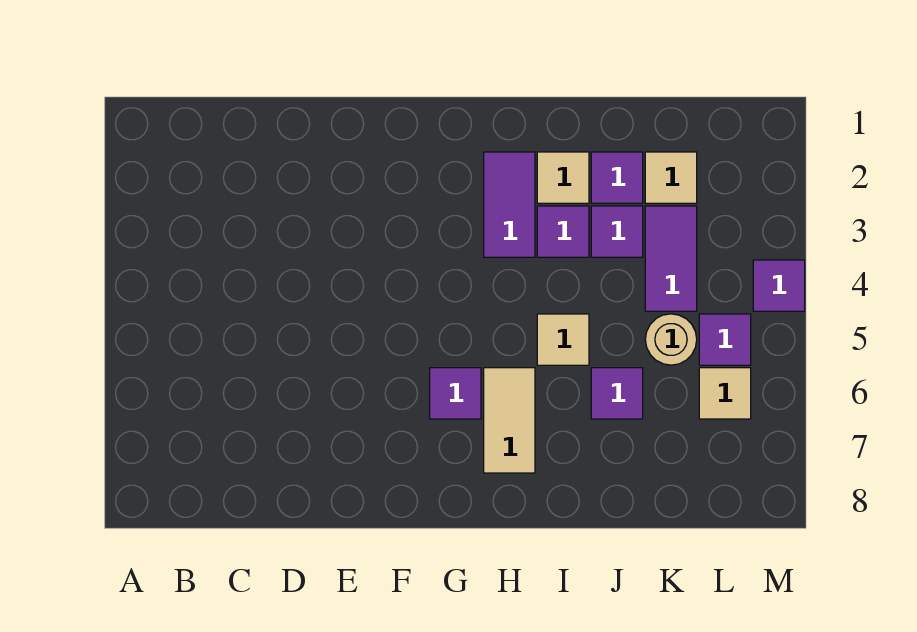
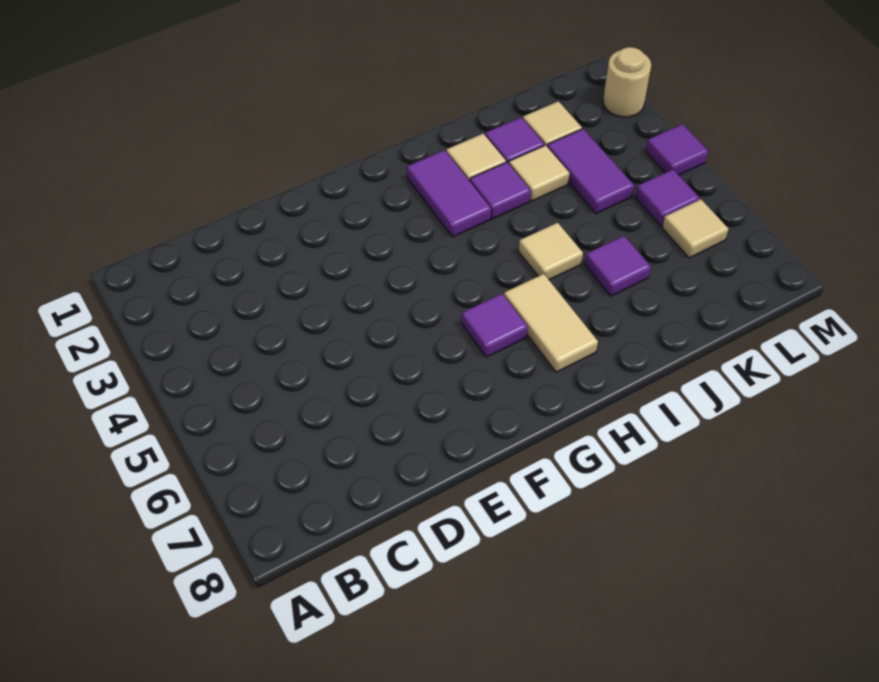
purple 1x1 tile [591,206,643,257] -> tan 1x1 tile [509,145,570,201]
tan 1x1 round brick [645,314,697,365] -> tan 1x1 round brick moved to [603,47,651,117]

